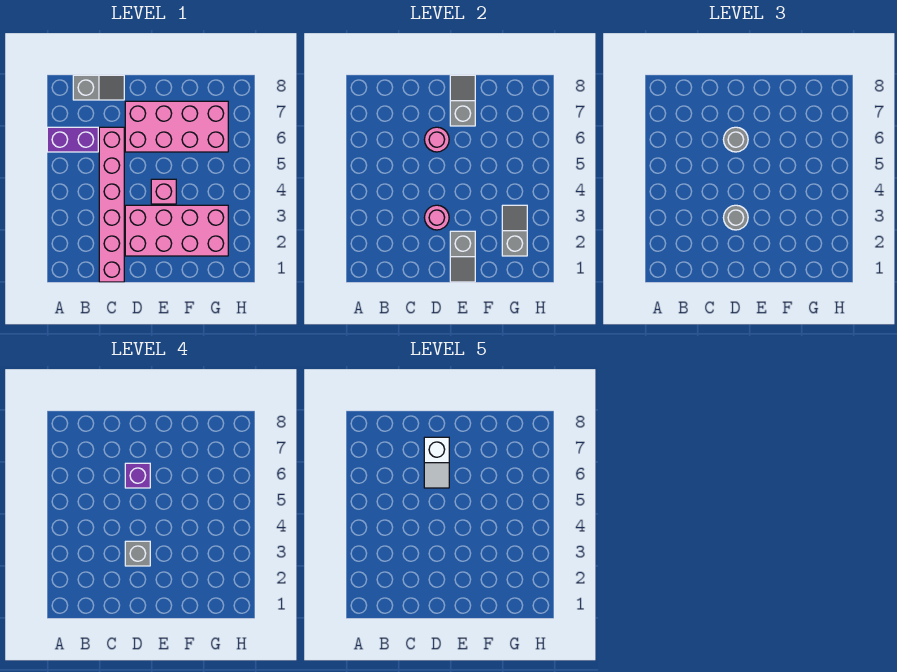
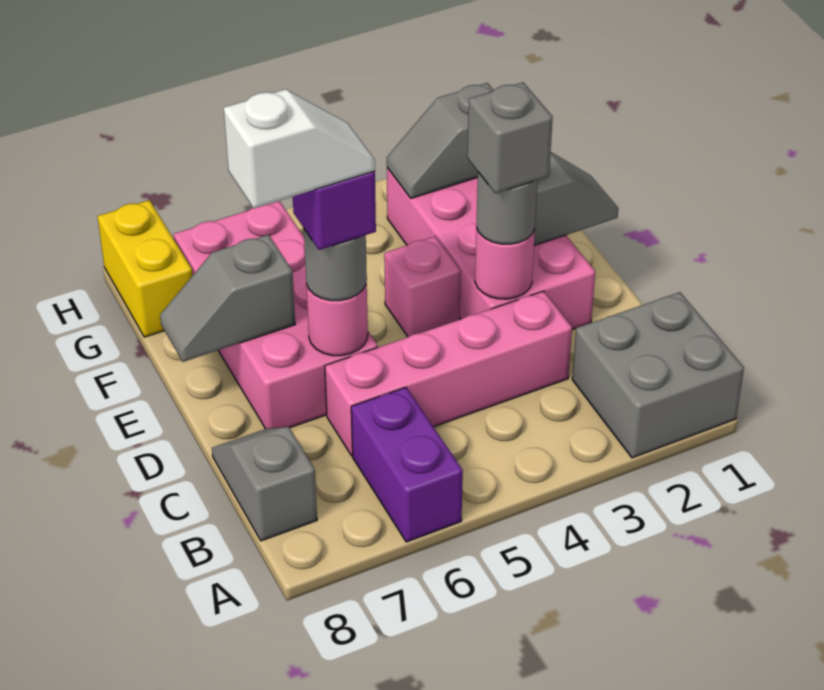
none -> grey 2x2 brick [572,292,744,458]
pink 1x6 brick [99,127,124,282] -> pink 1x4 brick [325,291,572,456]
none -> yellow 1x2 brick [98,200,192,337]

